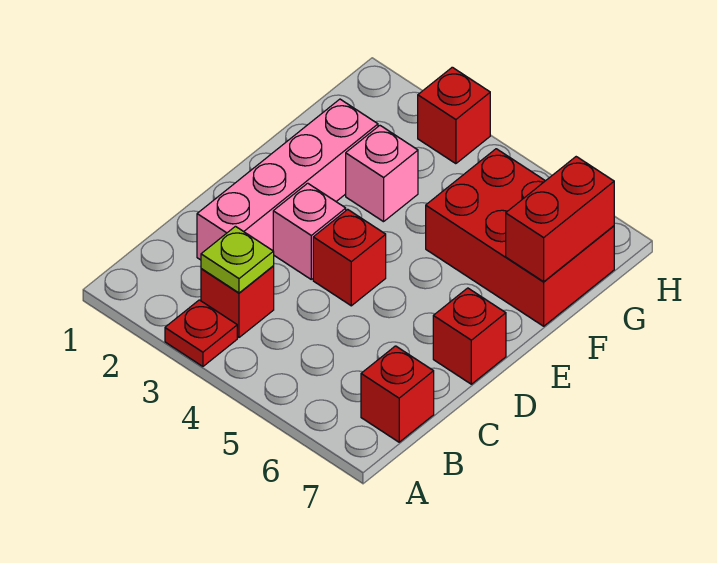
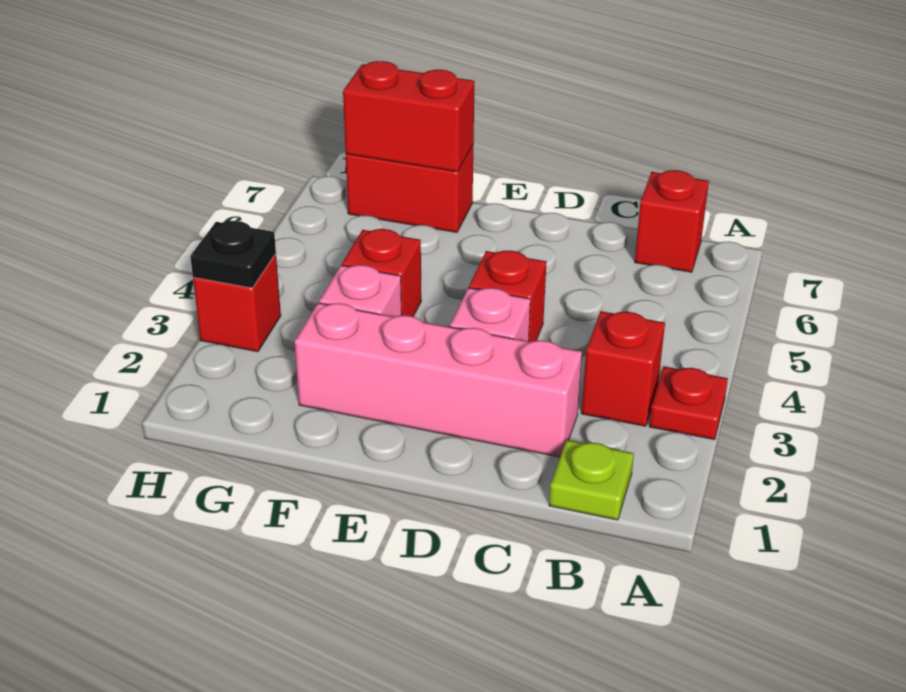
lime 1x1 plate [201,226,274,293] -> lime 1x1 plate moved to [549,440,634,520]
red 1x1 brick [433,288,506,384] -> red 1x1 brick moved to [342,229,421,316]
red 2x3 brick [426,149,614,326] -> red 1x2 brick [346,145,473,232]
none -> black 1x1 plate [190,221,276,288]

